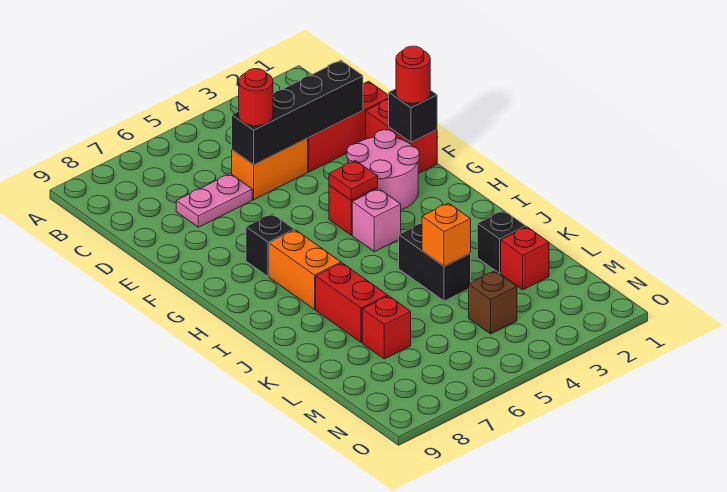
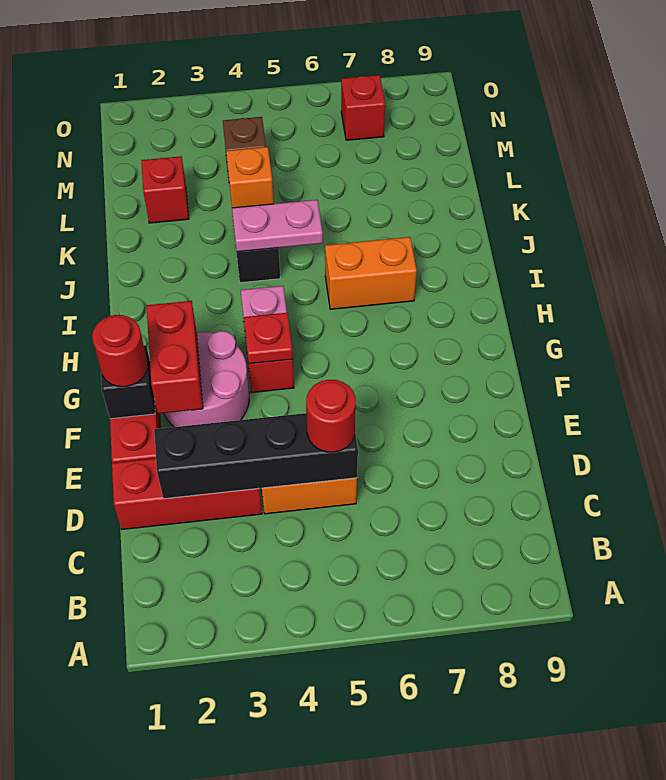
pink 1x2 plate [176,174,252,227] -> pink 1x2 plate moved to [232,200,323,252]
black 1x1 brick [246,214,294,277] -> none
orange 1x2 brick [269,230,341,309] -> orange 1x2 brick turned to [325,237,417,309]
red 1x2 brick [316,263,387,342] -> red 1x2 brick moved to [146,301,203,414]
black 1x1 brick [477,210,526,273] -> none
red 1x1 brick [362,296,411,359] -> red 1x1 brick moved to [341,75,385,140]

